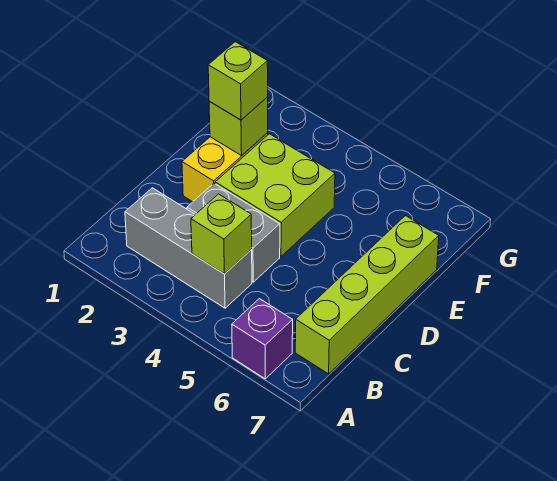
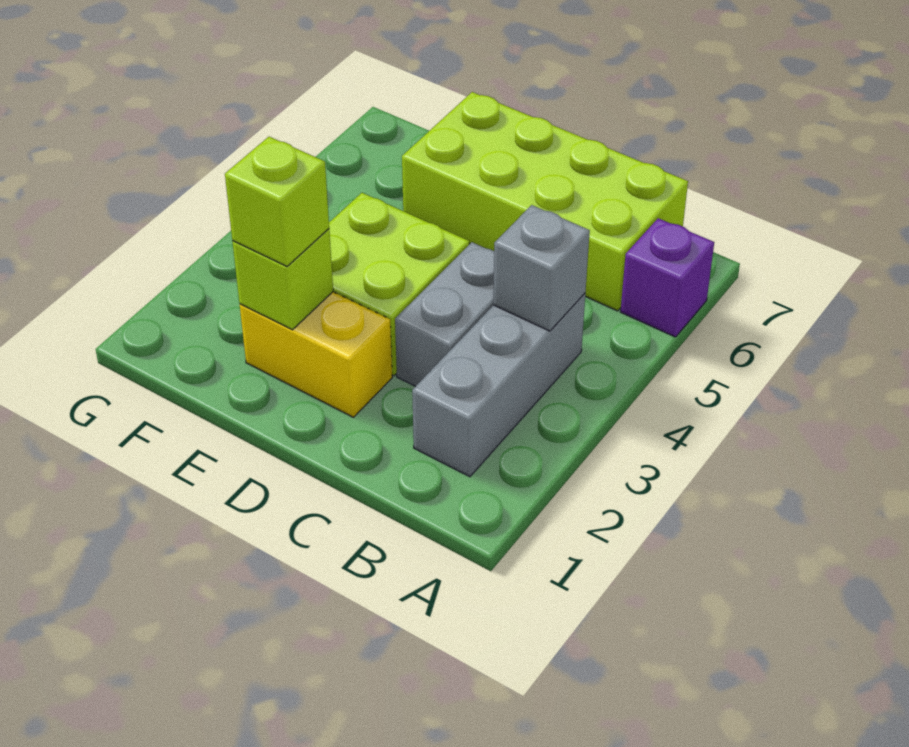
lime 1x1 brick [191,194,252,274] -> grey 1x1 brick [493,205,590,331]
lime 1x4 brick [295,216,439,374] -> lime 2x4 brick [402,92,688,311]

